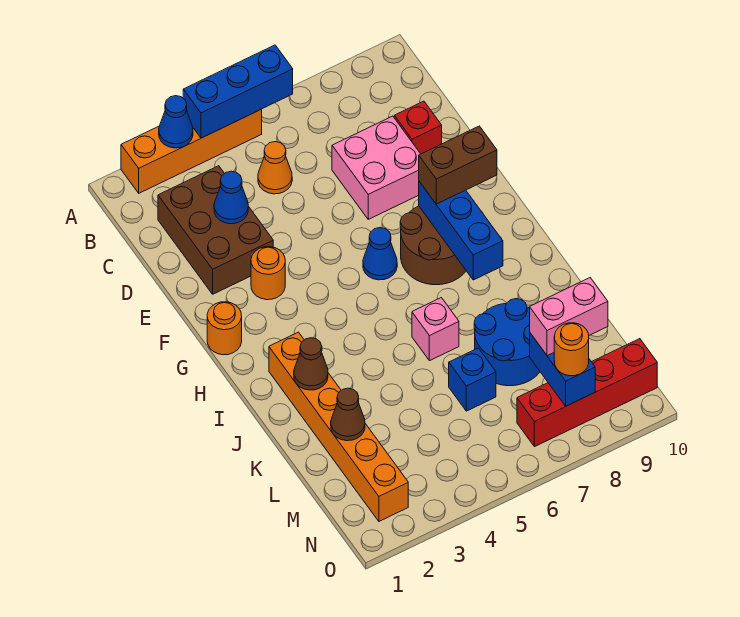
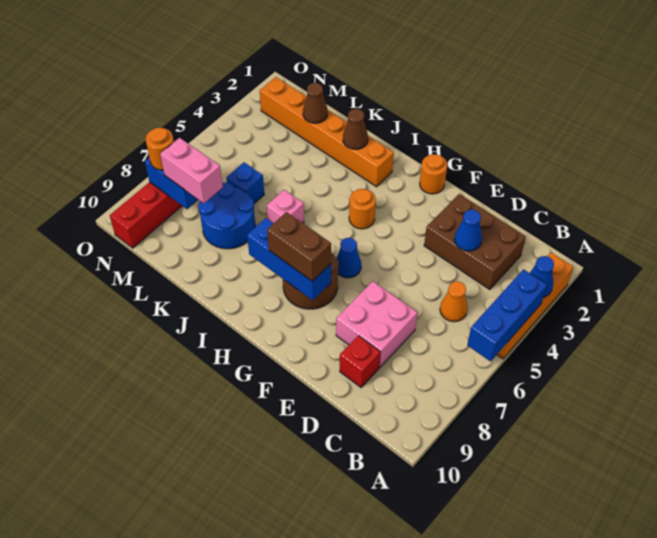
orange 1x1 round brick [251,247,285,300] -> orange 1x1 round brick moved to [349,189,376,229]
brown 1x2 brick [419,126,497,204] -> brown 1x2 brick turned to [267,212,331,281]
pink 1x2 brick [530,278,608,356] -> pink 1x2 brick turned to [160,138,223,203]

